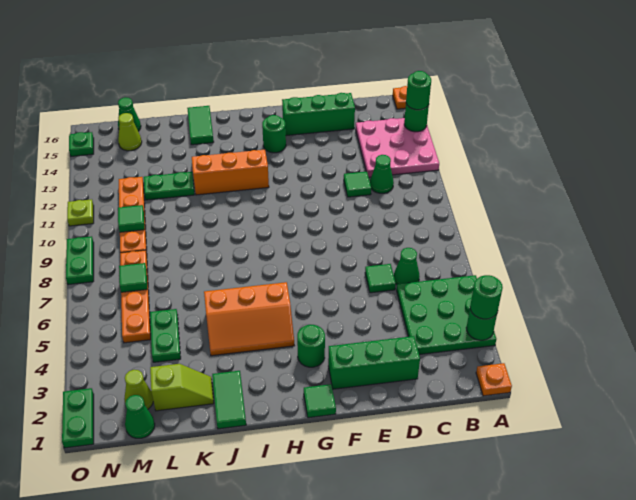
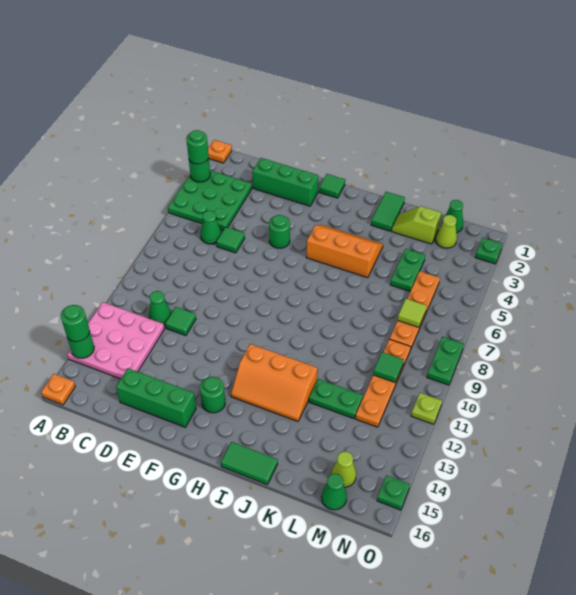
green 1x1 round brick [297,325,325,367] -> green 1x1 round brick moved to [269,215,290,248]
green 1x2 tile [187,106,214,145] -> green 1x2 tile turned to [221,442,278,485]
green 1x1 tile [119,263,147,292] -> lime 1x1 tile [398,299,427,327]
green 1x2 plate [62,388,94,448] -> green 1x1 plate [475,238,502,264]

